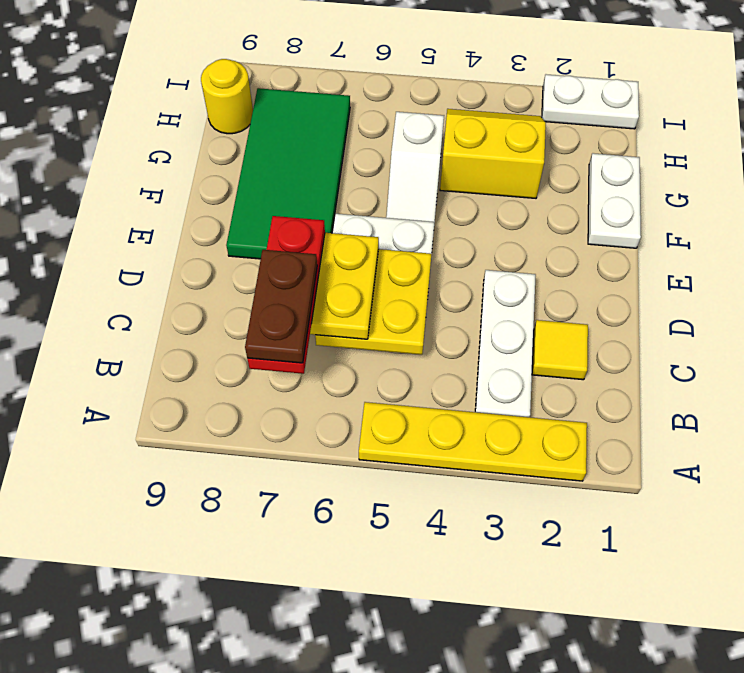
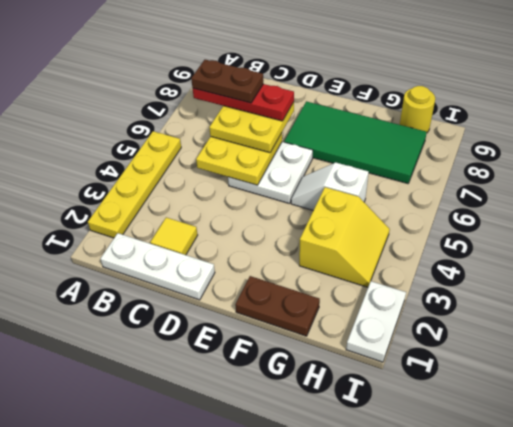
white 1x3 plate [475,270,536,417] -> white 1x3 plate moved to [101,233,215,300]
white 1x2 plate [588,153,641,248] -> brown 1x2 plate [235,276,320,336]

